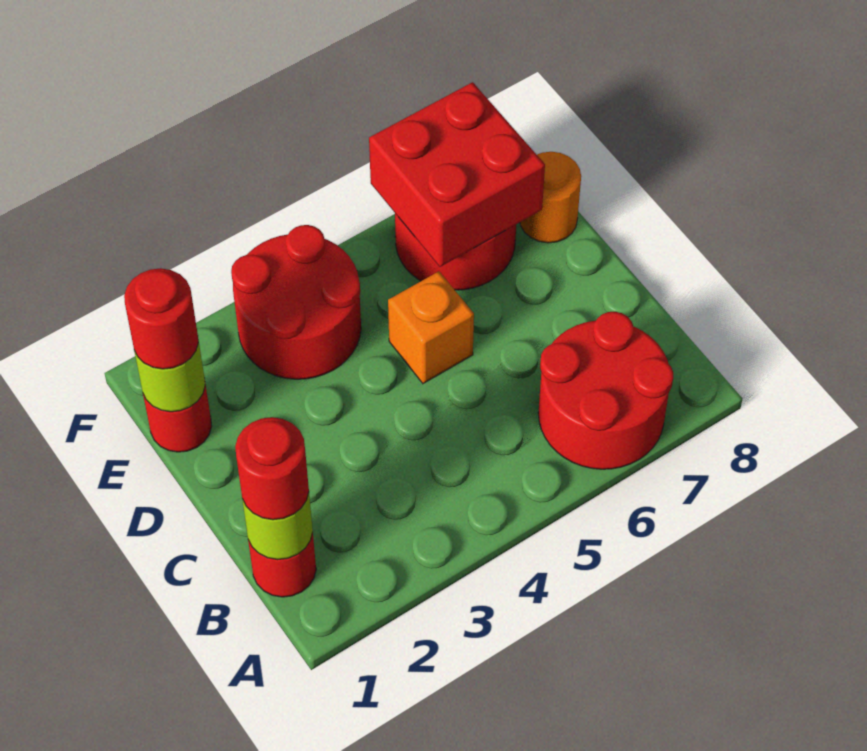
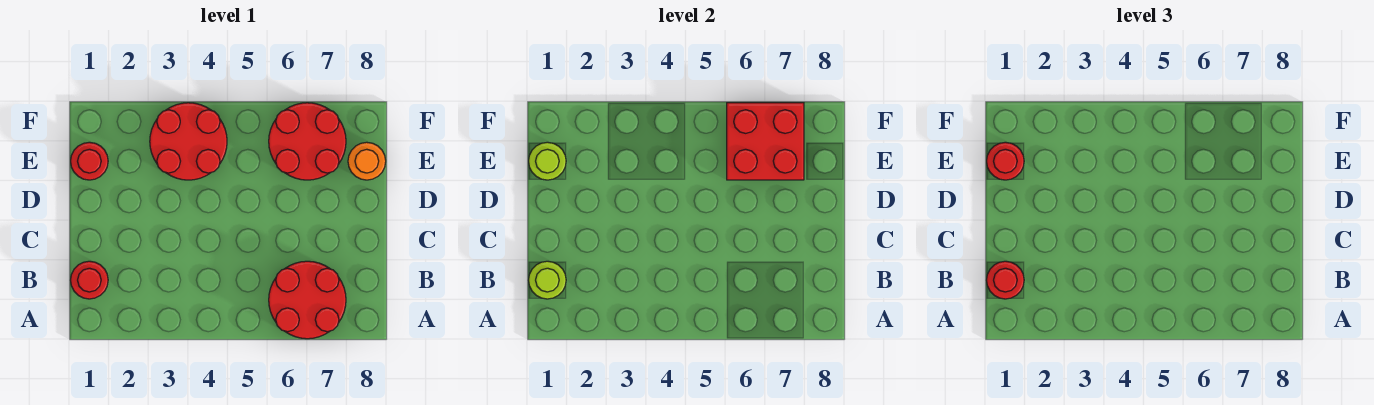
orange 1x1 brick [388,271,474,384] -> none

